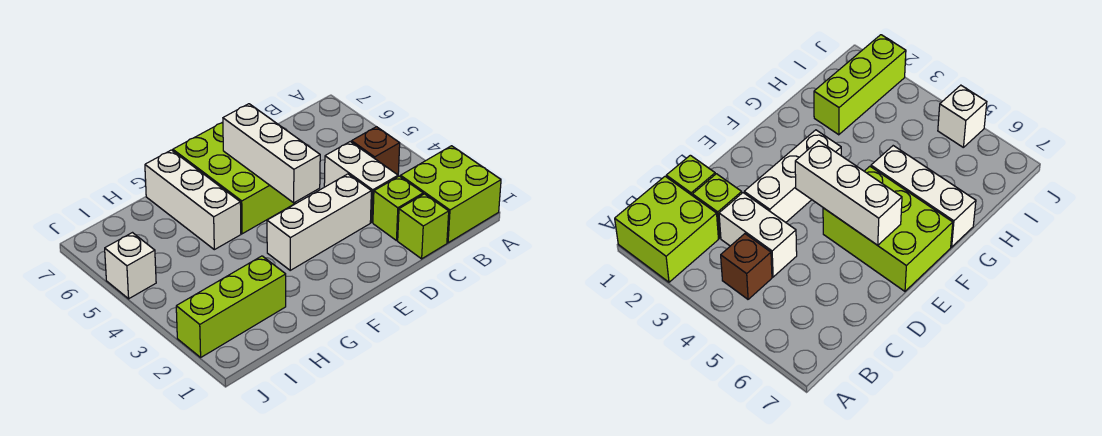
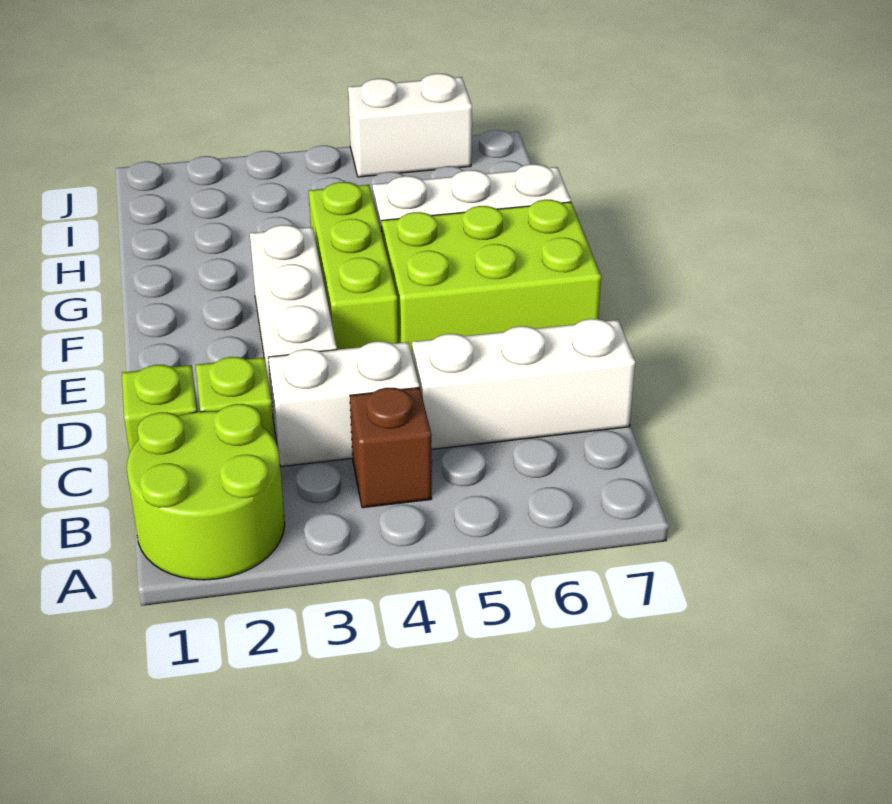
lime 2x2 brick [401,146,501,243] -> lime 2x2 round brick [127,404,285,580]
white 1x3 brick [223,104,320,203] -> white 1x3 brick moved to [412,319,635,449]
lime 1x3 brick [176,256,286,357] -> lime 1x3 brick moved to [309,182,398,350]
white 1x1 brick [105,233,156,299] -> white 1x2 brick [348,74,472,177]

